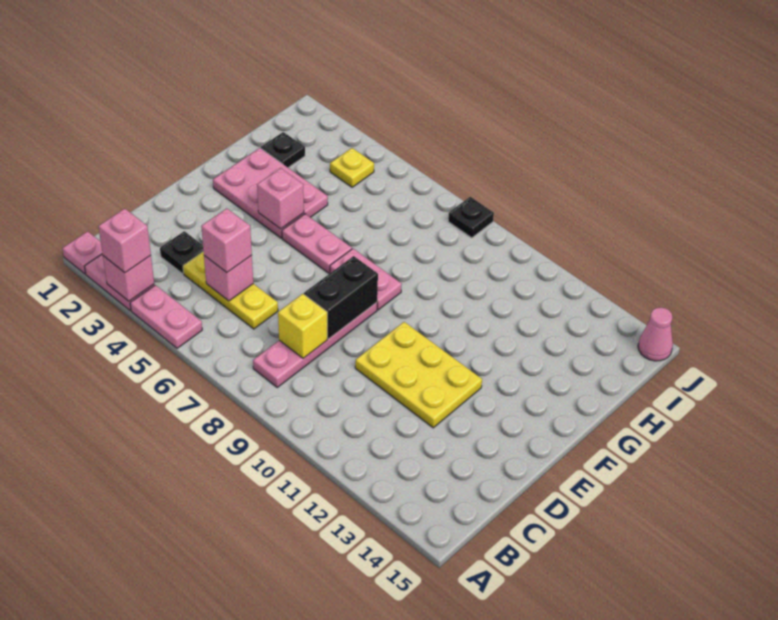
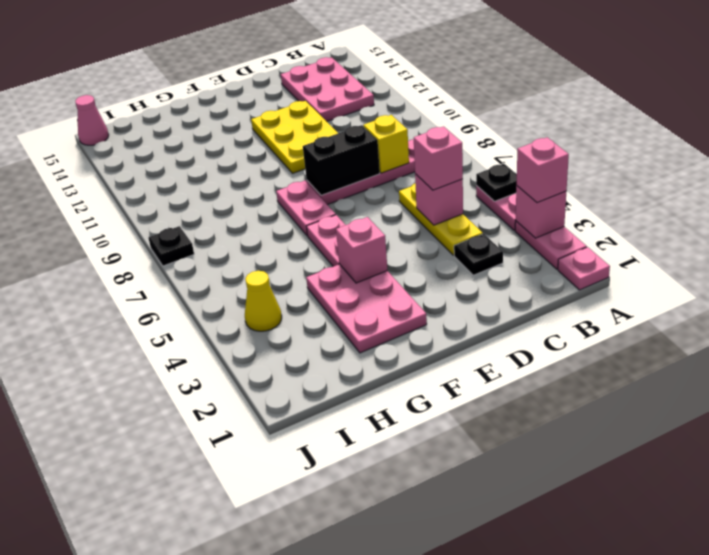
none -> pink 2x3 plate [281,57,374,121]
black 1x1 plate [261,132,305,167] -> black 1x1 plate moved to [476,164,517,201]
yellow 1x1 plate [330,148,374,187] -> yellow 1x1 cone [245,271,282,331]

